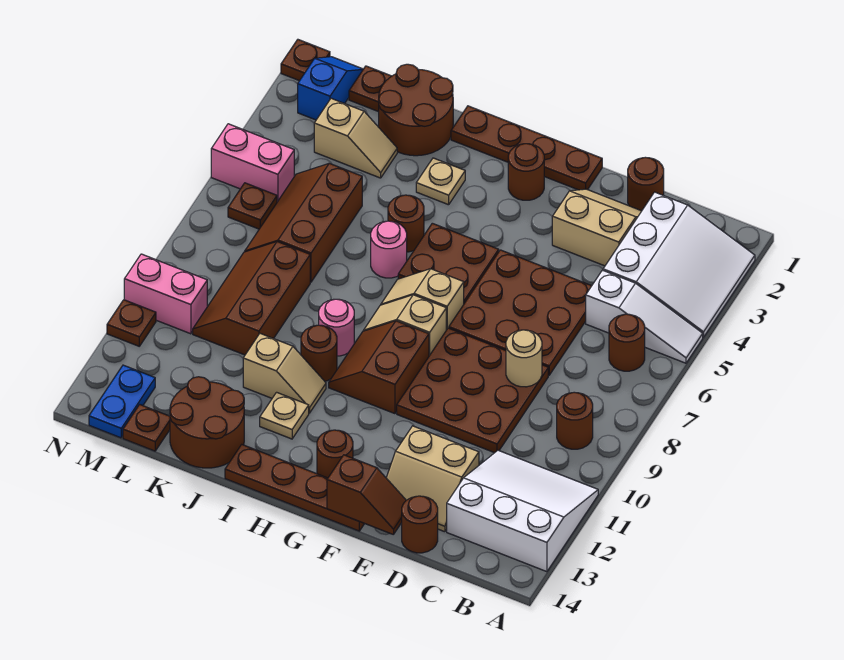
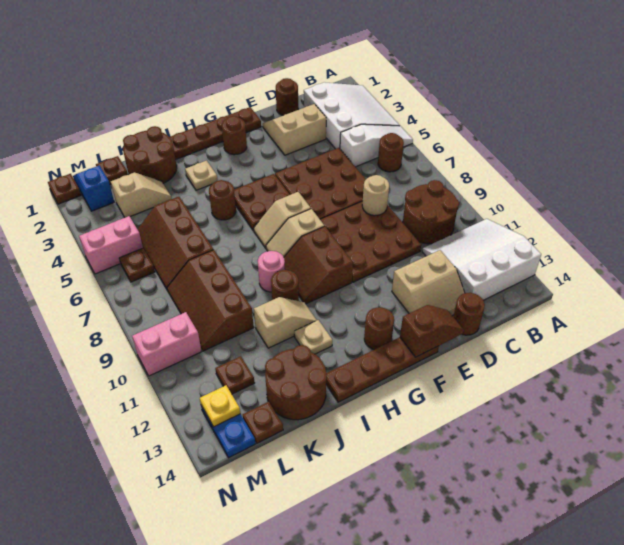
brown 1x1 round brick [557,392,593,449] -> brown 2x2 round brick [403,180,459,244]
pink 1x1 round brick [371,221,407,278] -> none
none -> yellow 1x1 plate [200,385,240,427]
brown 1x1 plate [107,300,156,346] -> brown 1x1 plate moved to [215,356,254,394]

